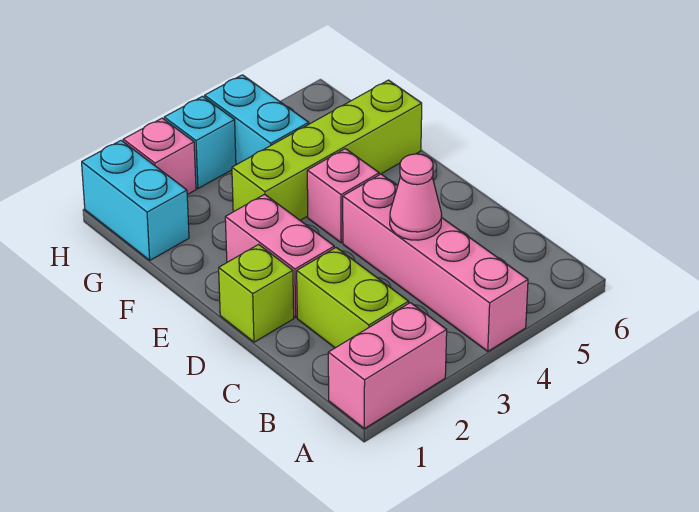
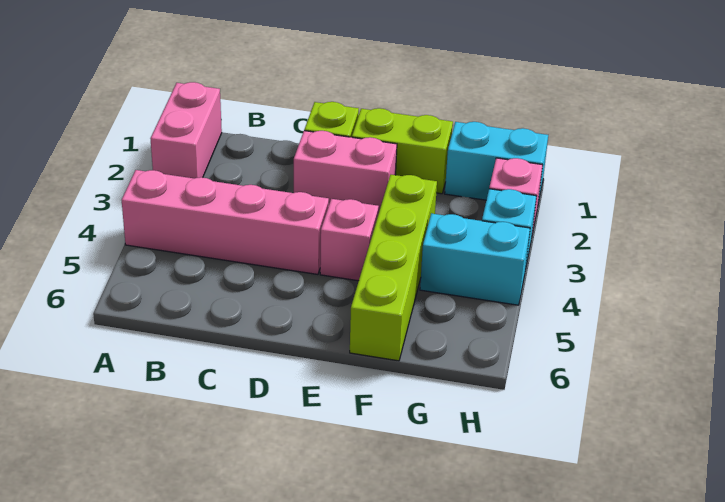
lime 1x2 brick [297,248,409,348] -> lime 1x2 brick moved to [352,108,453,194]
pink 1x1 cone [390,154,442,240] -> none

